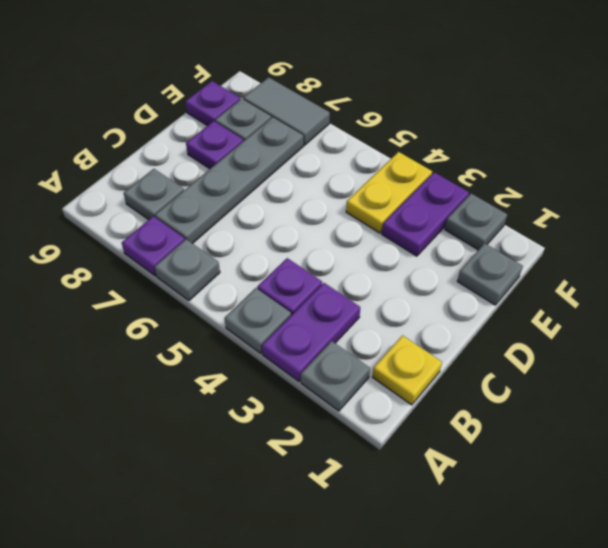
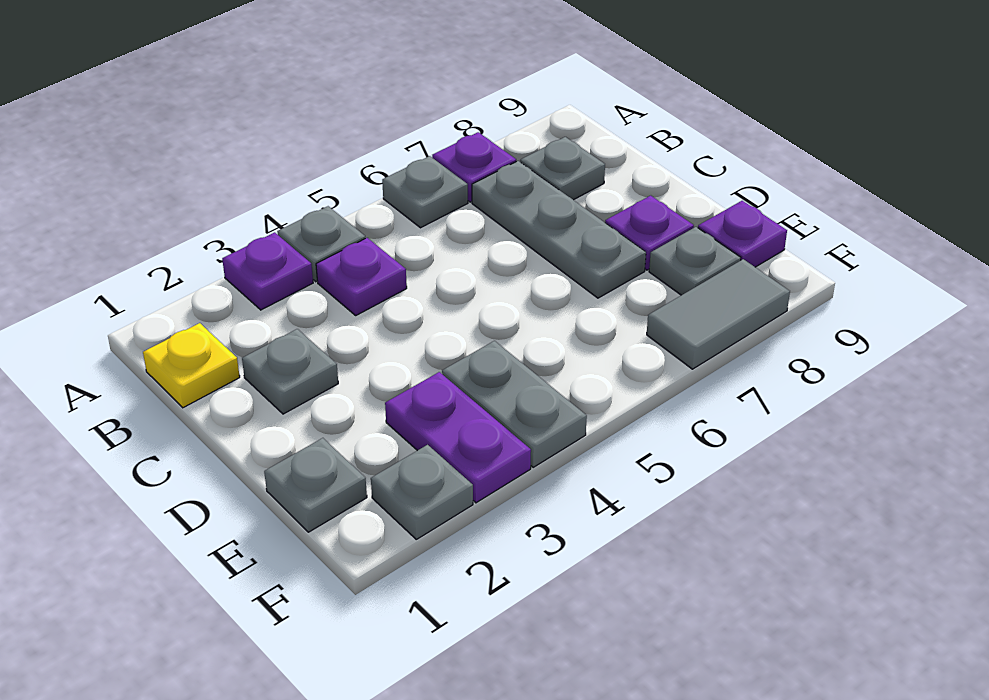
grey 1x1 plate [301,341,370,411] -> grey 1x1 plate moved to [242,329,338,414]
purple 1x2 plate [262,283,360,382] -> purple 1x1 plate [222,232,313,310]
grey 1x4 plate [155,117,303,244] -> grey 1x3 plate [472,161,646,298]
yellow 1x2 plate [346,152,432,233] -> grey 1x2 plate [442,341,587,467]

